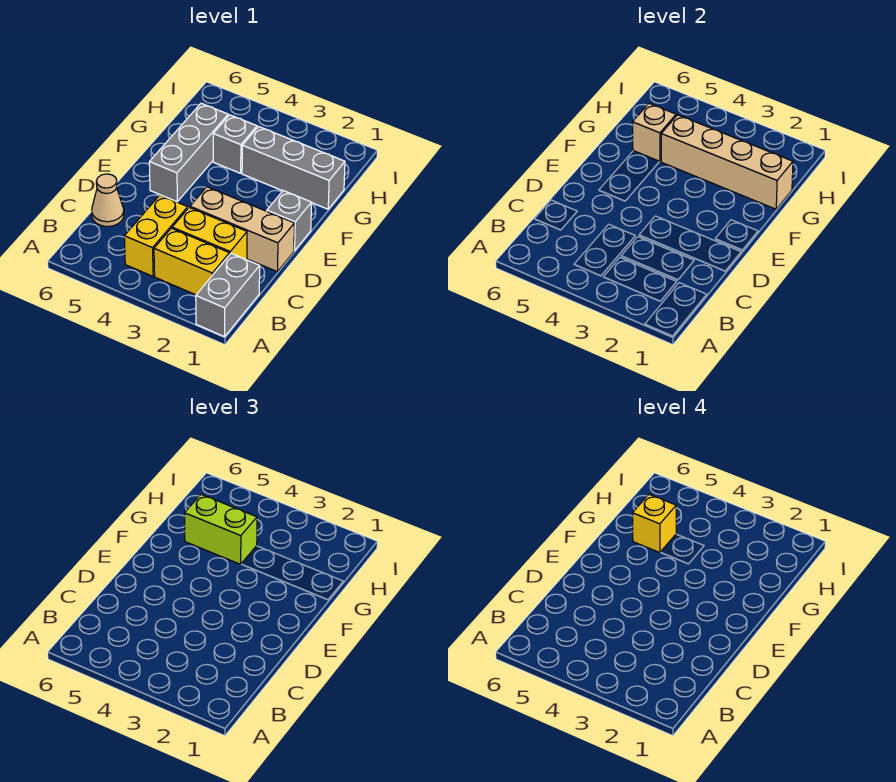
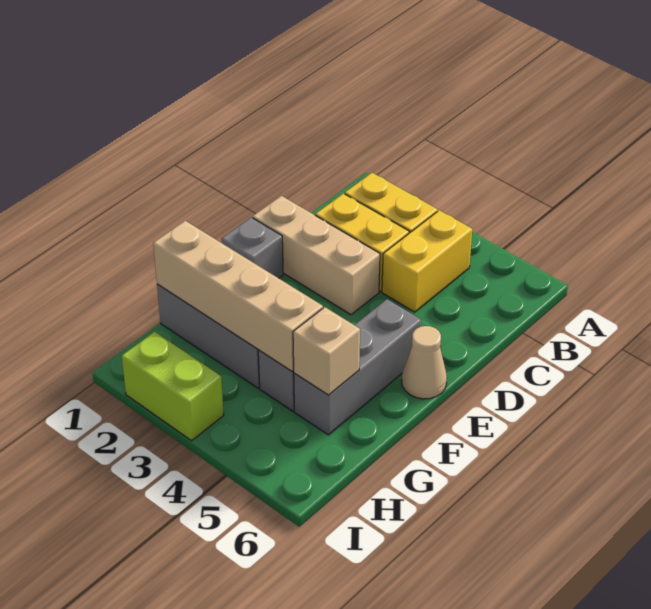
grey 1x2 brick [196,254,260,337] -> none
tan 1x1 cone [92,174,124,226] -> tan 1x1 cone moved to [402,326,447,399]
lime 1x2 brick [185,494,257,564] -> lime 1x2 brick moved to [122,332,224,441]
yellow 1x1 brick [633,494,676,553] -> none

